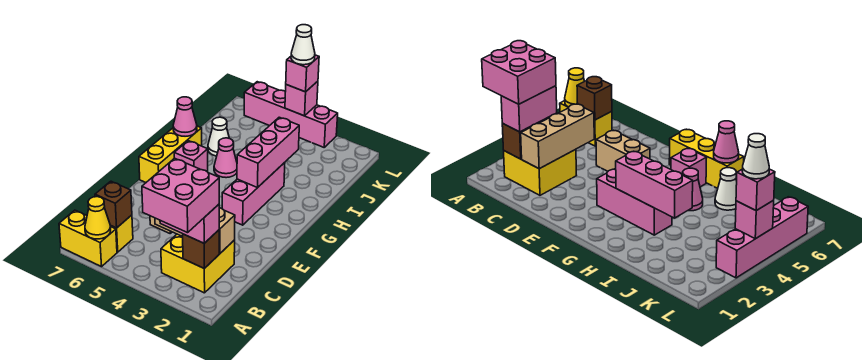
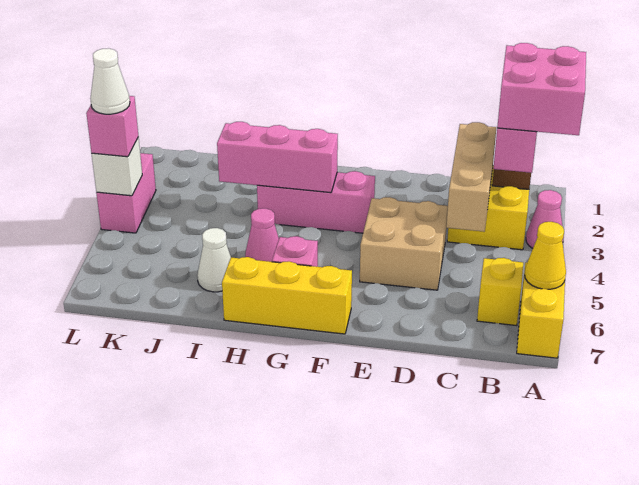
brown 1x1 brick [95,181,132,228] -> none
tan 1x2 brick [596,130,650,171] -> tan 2x2 brick [360,197,448,290]
pink 1x1 cone [173,97,197,136] -> pink 1x1 cone moved to [526,190,563,248]
pink 1x4 brick [244,82,338,147] -> pink 1x2 brick [96,153,156,233]
pink 1x1 brick [285,81,318,116] -> white 1x1 brick [92,137,142,196]

